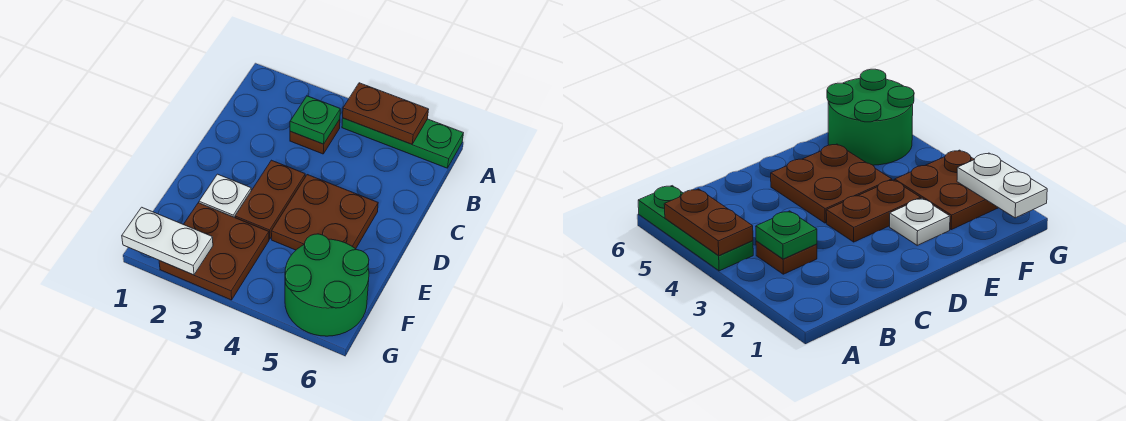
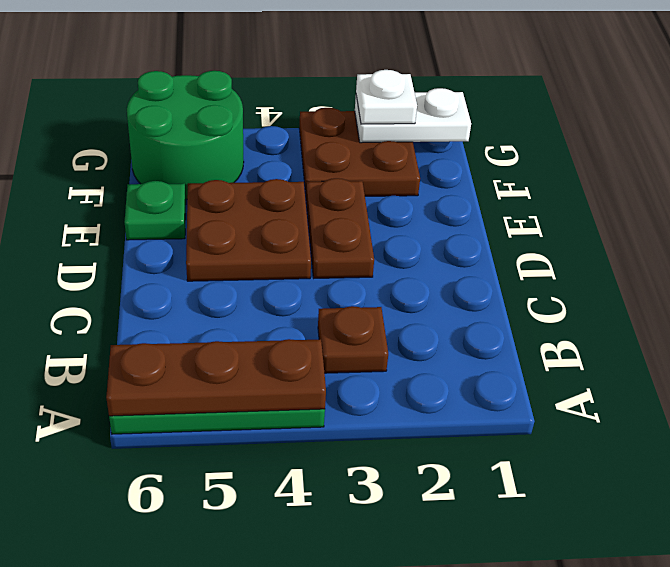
brown 1x2 plate [343,83,429,144] -> brown 1x3 plate [106,339,326,416]
green 1x1 plate [290,96,340,144] -> green 1x1 plate moved to [125,181,186,240]
white 1x1 plate [199,174,251,218] -> white 1x1 plate moved to [356,70,417,124]

